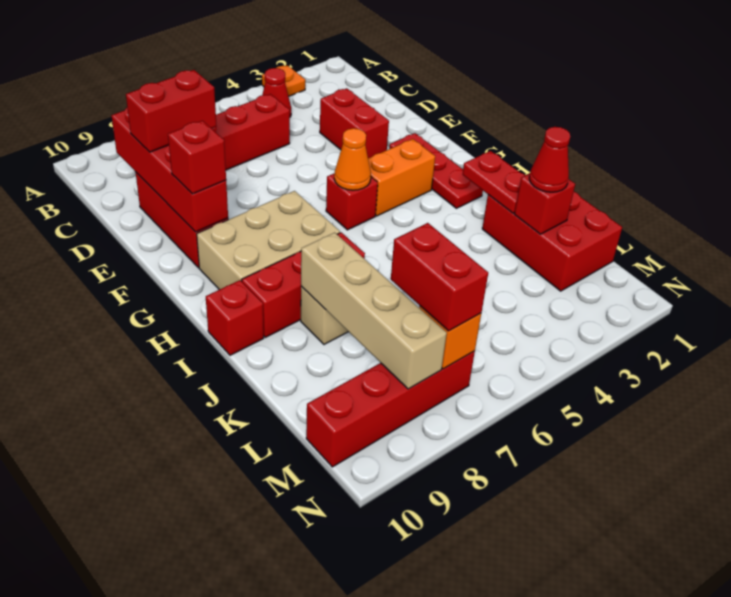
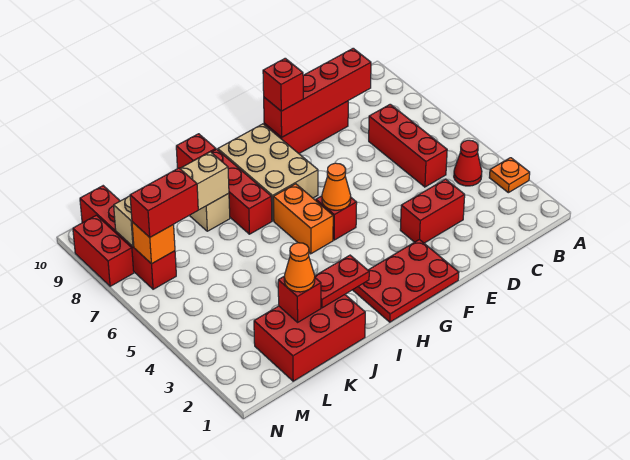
red 1x2 brick [126,70,217,152] -> red 1x2 brick moved to [73,215,134,286]
red 1x3 plate [389,133,483,208] -> red 2x3 plate [353,239,459,322]
orange 1x2 brick [368,139,435,216] -> orange 1x2 brick moved to [273,184,333,254]
red 1x1 cone [529,127,570,192] -> orange 1x1 cone [284,243,315,292]

